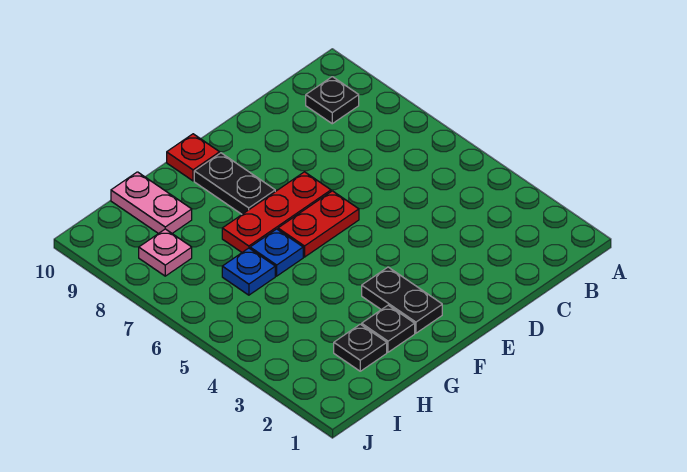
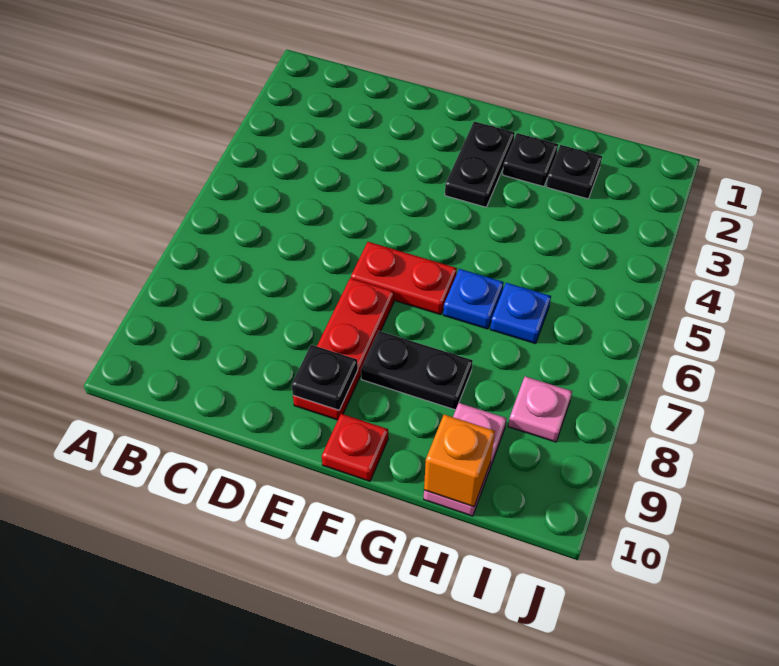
black 1x1 plate [306,77,359,124] -> black 1x1 plate moved to [291,345,358,410]
red 1x3 plate [222,172,331,252] -> red 1x3 plate turned to [293,278,394,420]
black 1x2 plate [194,153,275,214] -> black 1x2 plate turned to [361,331,473,410]
none -> orange 1x1 brick [424,415,495,507]

